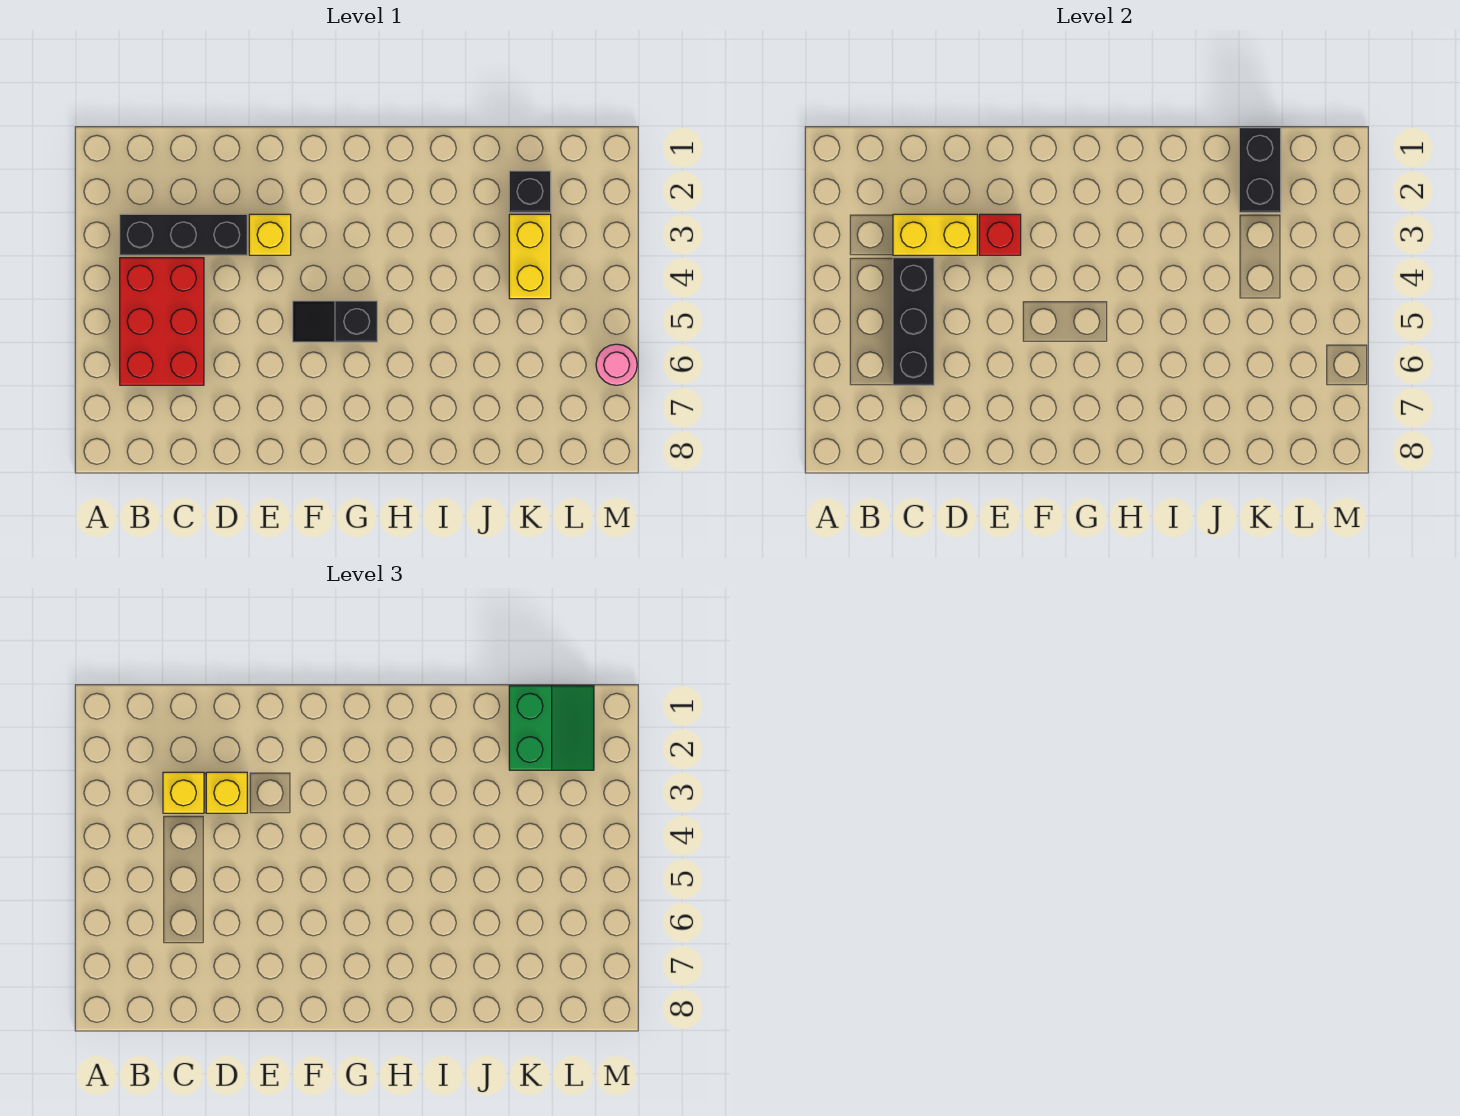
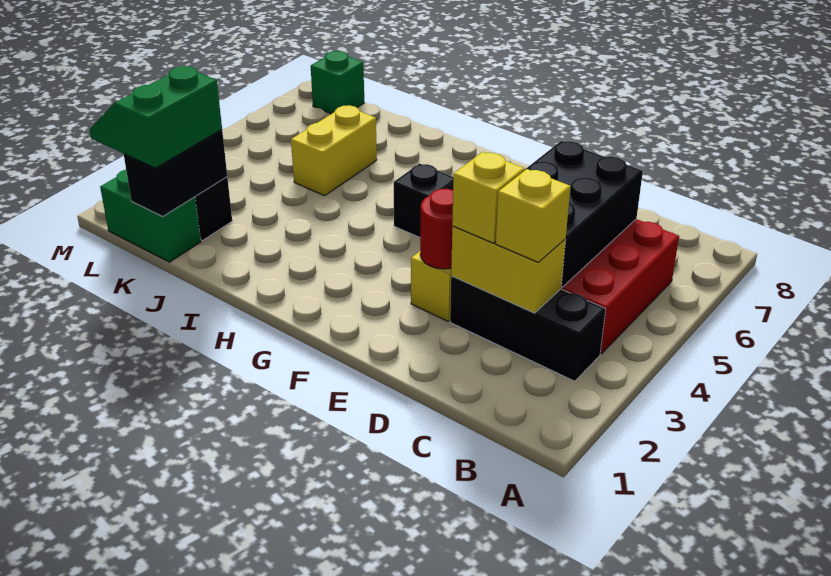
black 1x3 brick [893,258,934,385] -> black 2x3 brick [525,141,643,287]
red 1x1 brick [979,214,1021,255] -> red 1x1 round brick [420,189,453,269]
none -> green 1x2 brick [100,170,201,262]
yellow 1x2 brick [509,214,551,299] -> yellow 1x2 brick moved to [291,105,377,196]
none -> green 1x1 brick [311,51,364,114]
pink 1x1 round brick [596,344,637,385] -> none

